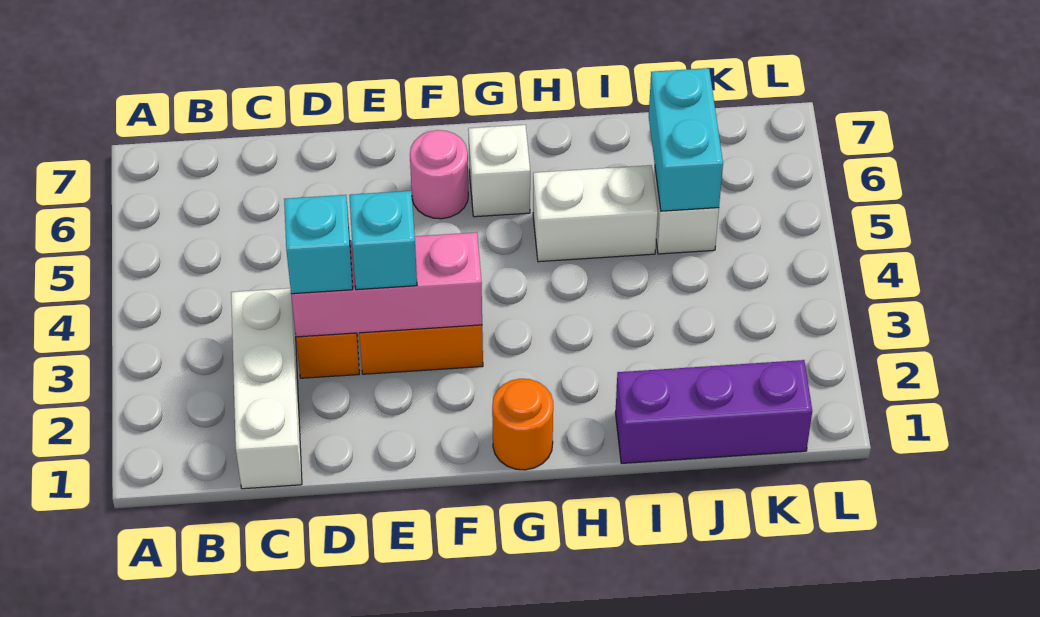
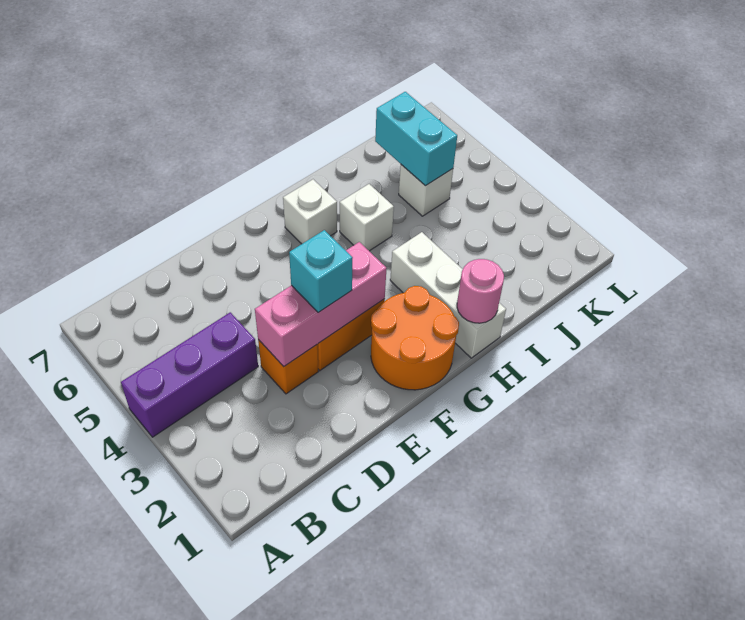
white 1x3 brick [231,288,302,489] -> white 1x3 brick moved to [390,232,506,358]
cyan 1x1 brick [284,195,353,294] -> none
pink 1x1 round brick [410,130,468,219] -> pink 1x1 round brick moved to [457,259,504,323]
orange 1x1 round brick [492,379,553,470] -> orange 2x2 round brick [371,286,459,390]
white 1x2 brick [533,165,658,262] -> white 1x1 brick [340,184,394,251]
purple 1x3 brick [615,360,812,463] -> purple 1x3 brick moved to [121,312,258,437]

